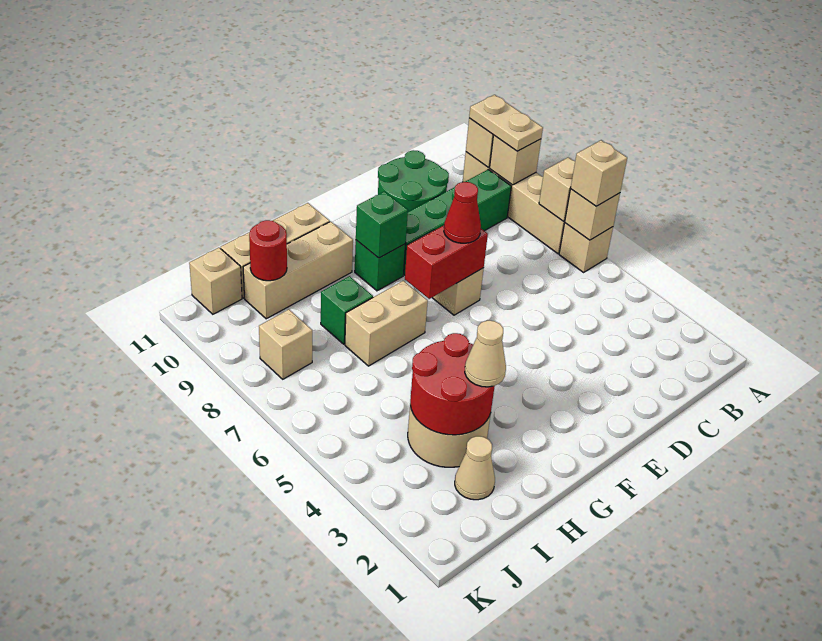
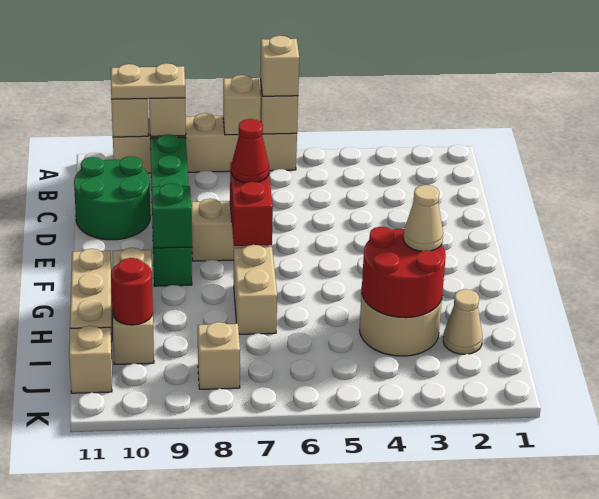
green 1x1 brick [321,276,373,344] -> none

